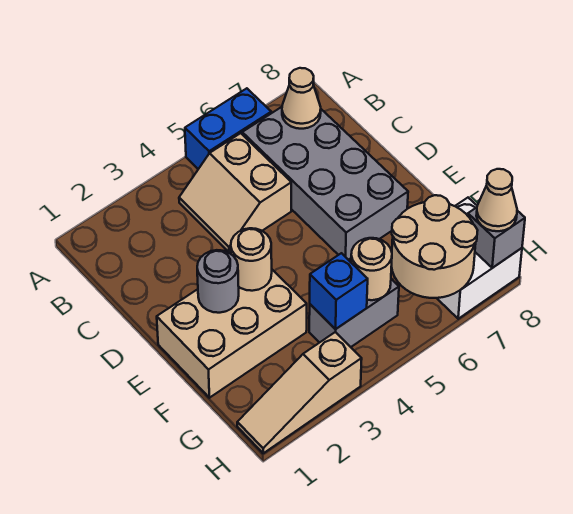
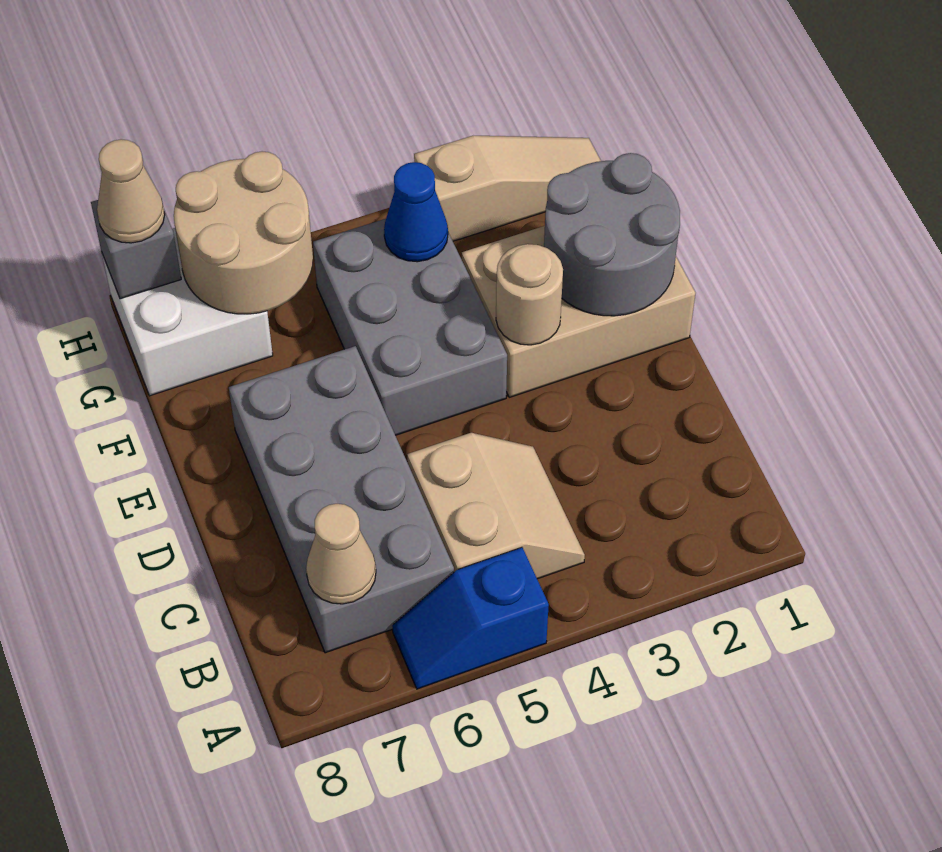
blue 1x2 brick [185,88,271,169] -> blue 1x2 slope [392,548,549,689]
grey 1x1 round brick [197,250,239,313] -> grey 2x2 round brick [544,153,680,316]
grey 1x2 brick [309,279,399,347] -> grey 2x3 brick [313,219,507,435]
blue 1x1 brick [310,253,368,329] -> blue 1x1 cone [384,162,448,262]
tan 1x1 round brick [351,238,392,300] -> none

